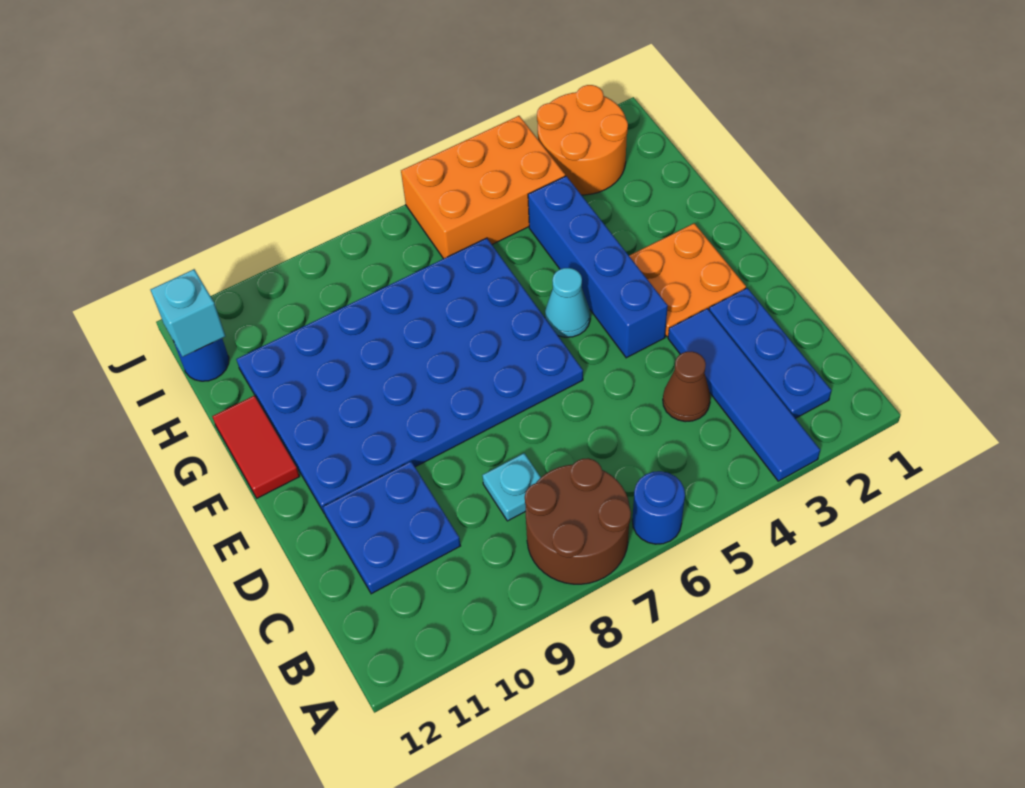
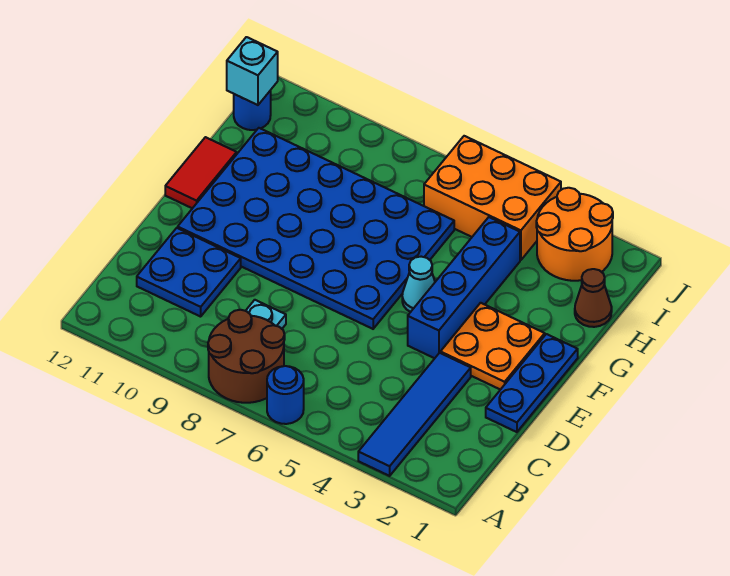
blue 1x3 plate [709,288,831,418] -> blue 1x3 plate moved to [486,334,578,432]
brown 1x1 cone [663,352,710,422] -> brown 1x1 cone moved to [575,269,612,327]

